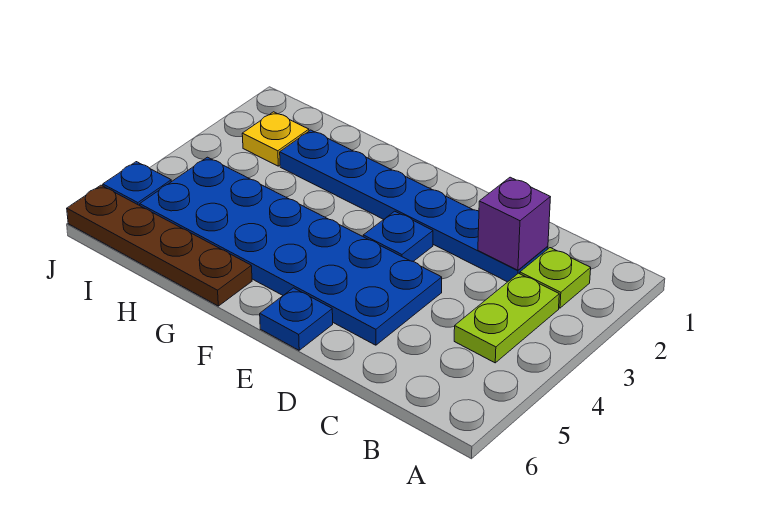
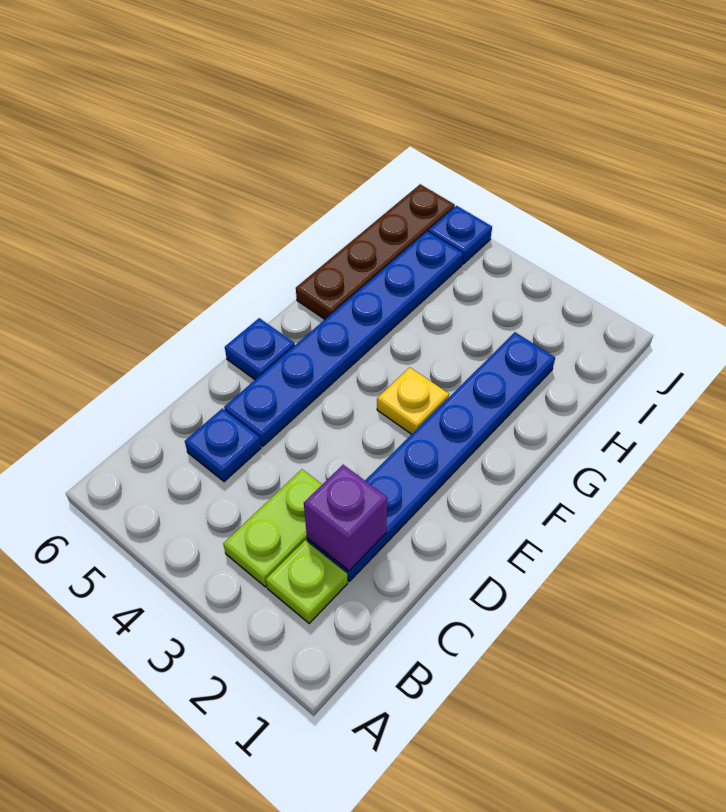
lime 1x2 plate [454,273,559,363] -> lime 1x2 plate turned to [223,469,322,587]
blue 2x6 plate [140,157,442,345] -> blue 1x6 plate [224,231,463,446]
blue 1x1 plate [363,211,433,261] -> blue 1x1 plate moved to [185,409,261,482]
yellow 1x1 plate [242,112,309,166] -> yellow 1x1 plate moved to [377,367,449,434]

